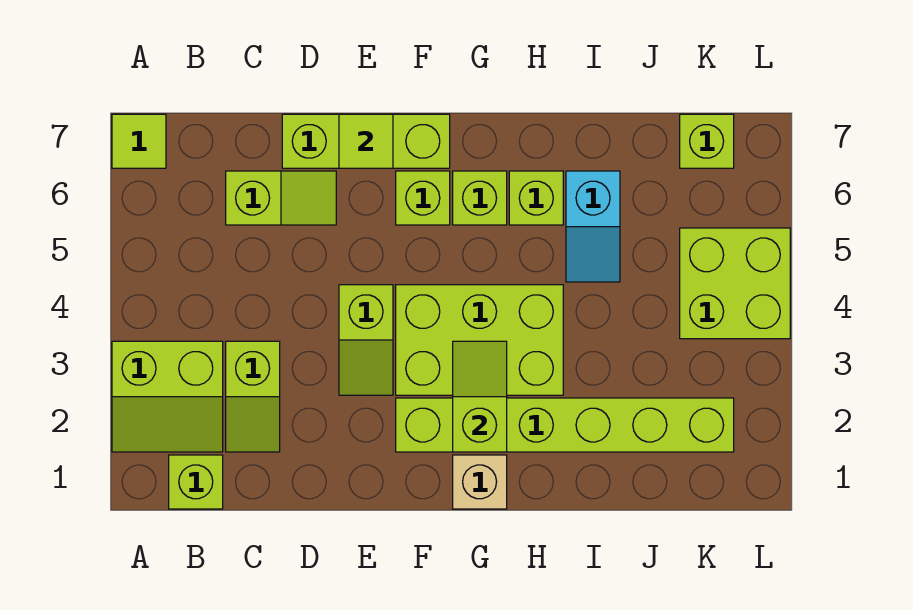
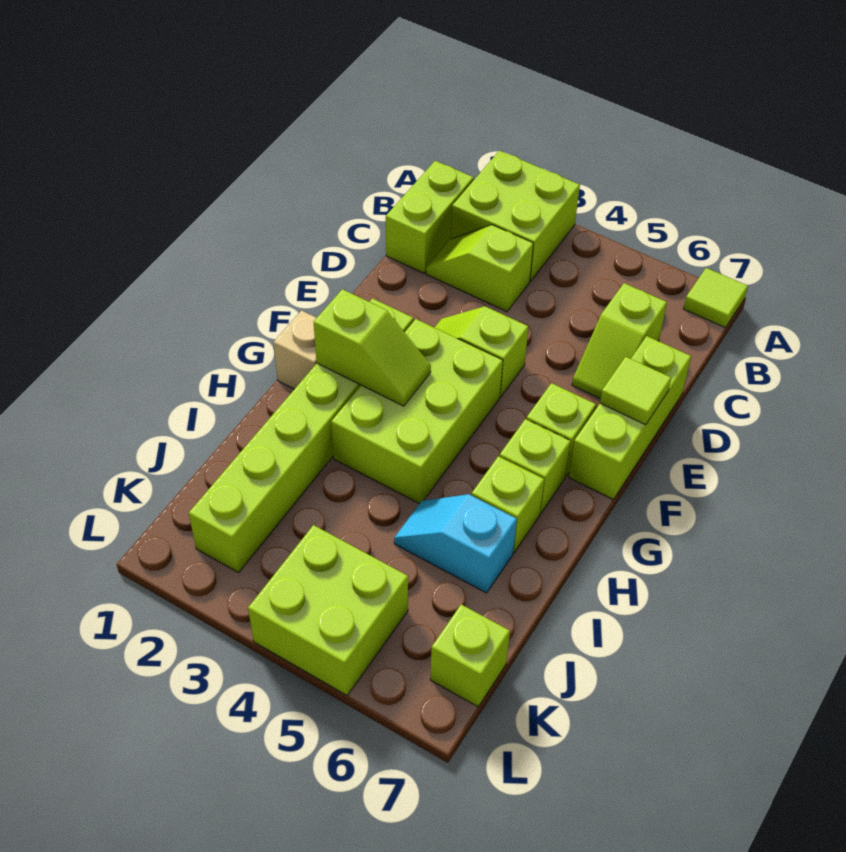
lime 2x2 slope [112,341,223,452] -> lime 2x2 brick [451,151,580,281]
lime 1x1 brick [169,455,223,509] -> lime 1x2 brick [386,161,474,273]

